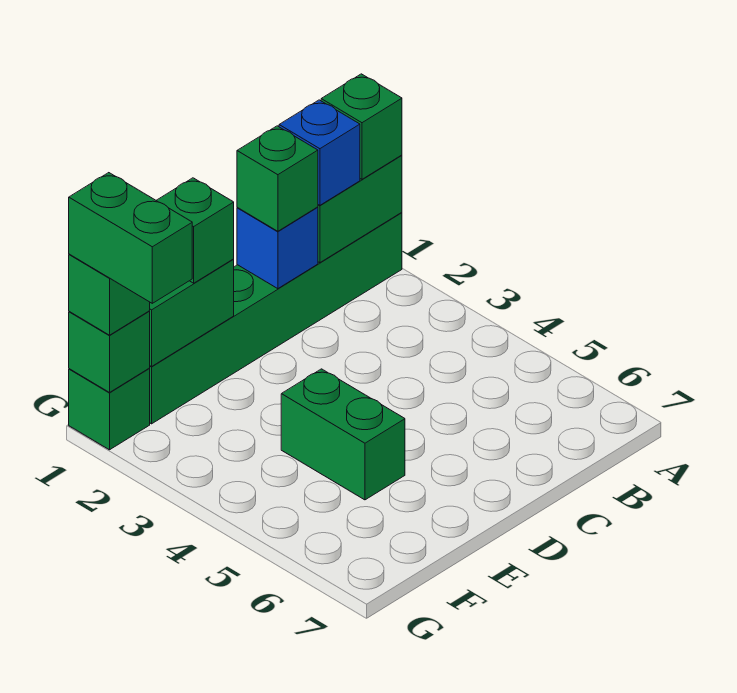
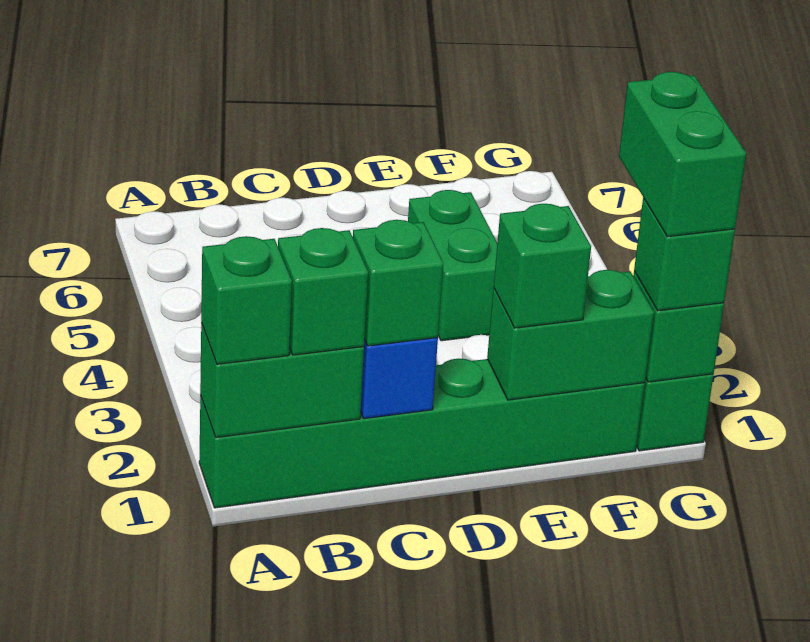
blue 1x1 brick [279,100,360,205] -> green 1x1 brick [278,228,368,355]

